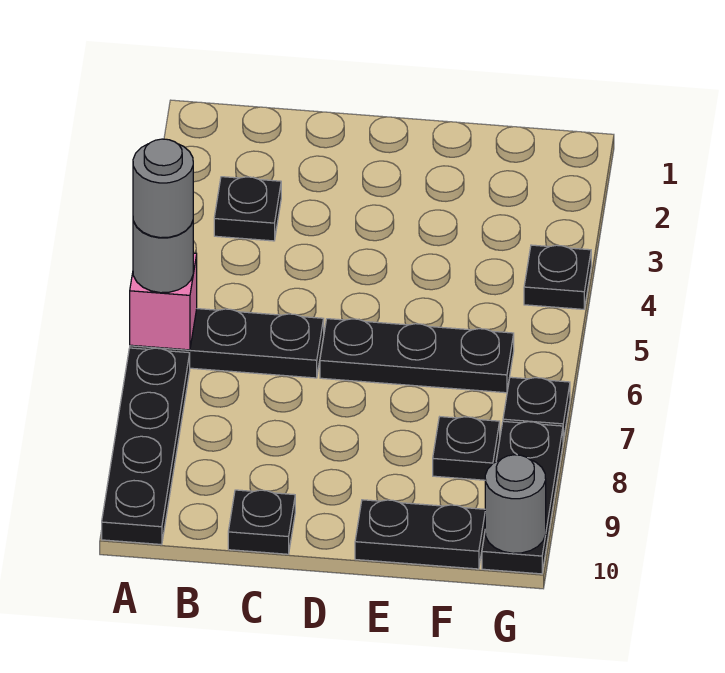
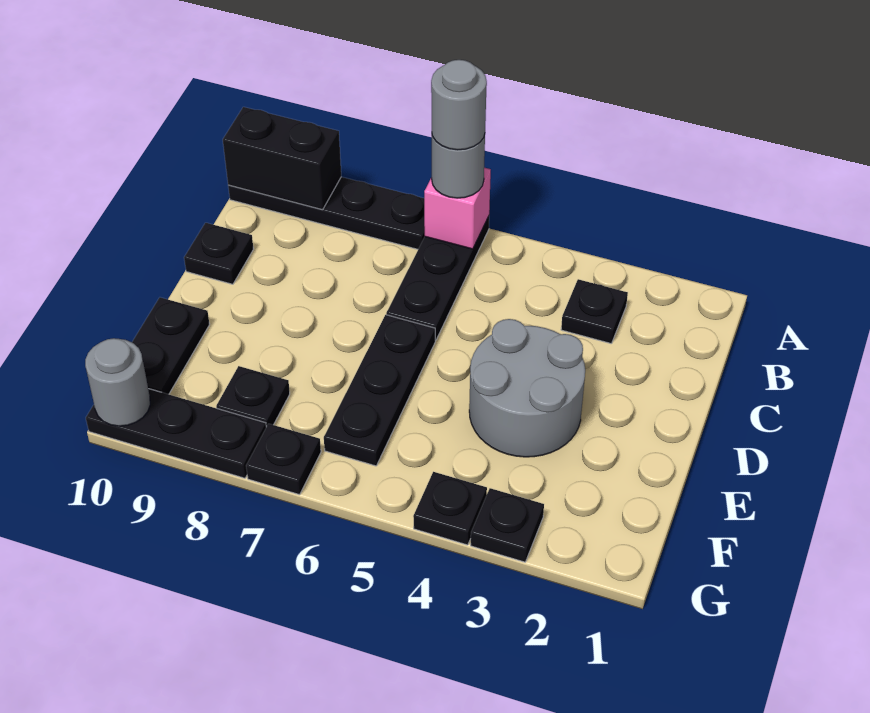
none -> black 1x2 brick [223,107,341,210]
none -> grey 2x2 round brick [469,319,585,457]
none -> black 1x1 plate [471,488,544,562]

